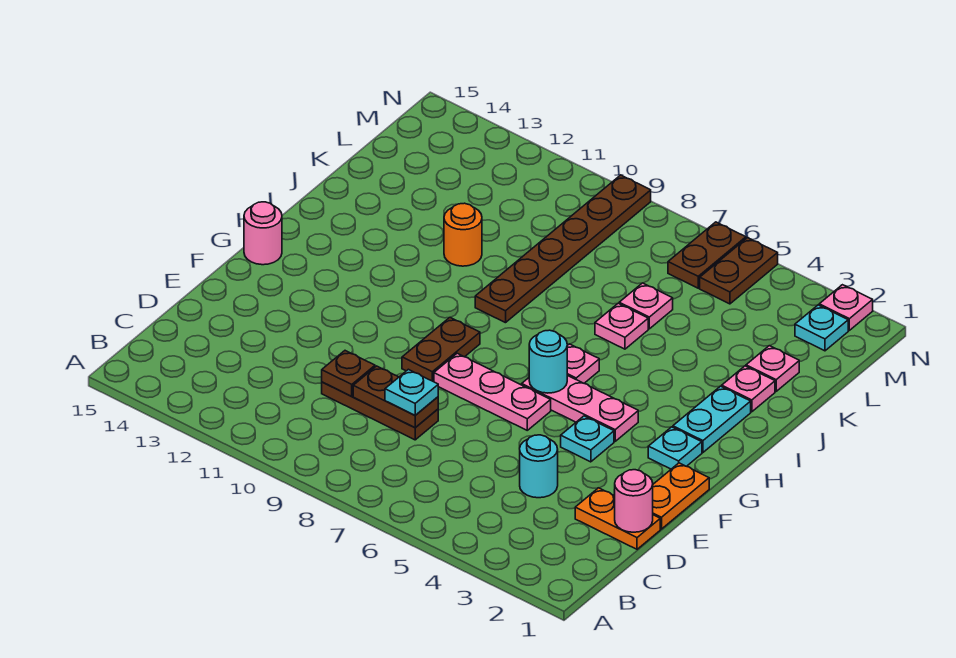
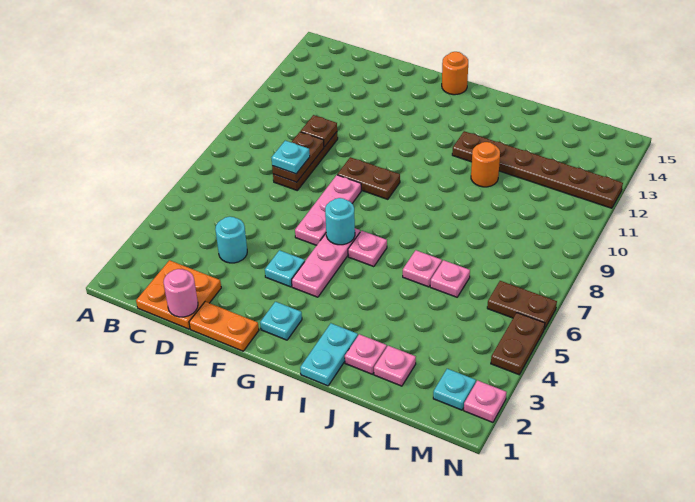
orange 1x2 plate [575,488,660,549] -> orange 2x2 plate [136,260,221,329]
pink 1x1 round brick [244,202,282,265] -> orange 1x1 round brick [442,52,468,95]
cyan 1x2 plate [673,386,751,452] -> cyan 1x2 plate turned to [300,323,358,386]
brown 1x6 plate [475,175,651,323] -> brown 1x6 plate moved to [452,131,623,208]
brown 1x2 plate [700,238,778,304] -> brown 1x2 plate turned to [491,313,545,375]

